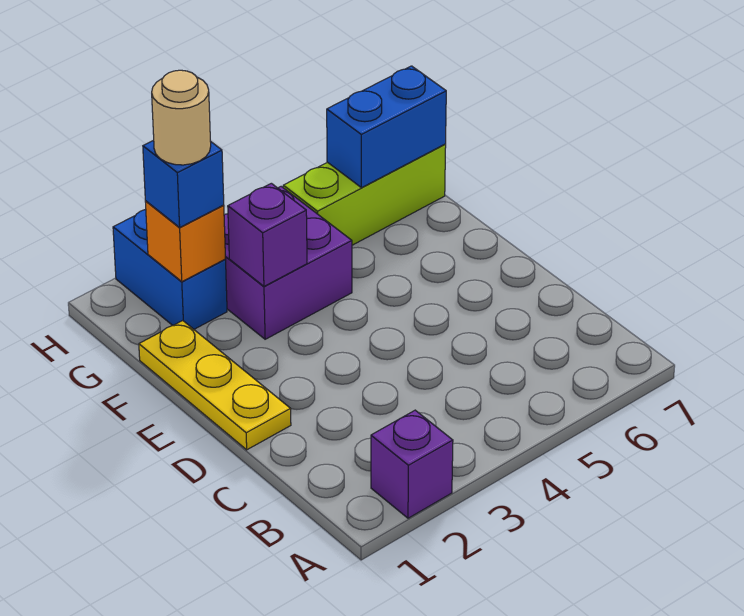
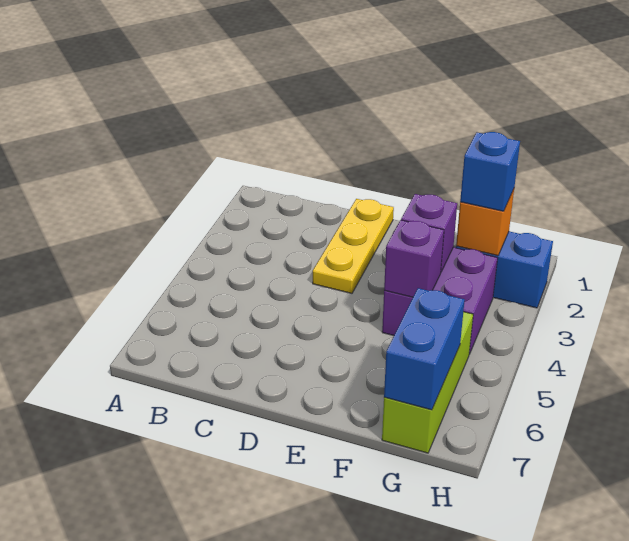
purple 1x1 brick [371,410,453,518] -> purple 1x1 brick moved to [384,220,444,297]
yellow 1x3 plate [139,321,291,450] -> yellow 1x3 plate turned to [313,199,394,293]
tan 1x1 round brick [152,70,211,165] -> none

